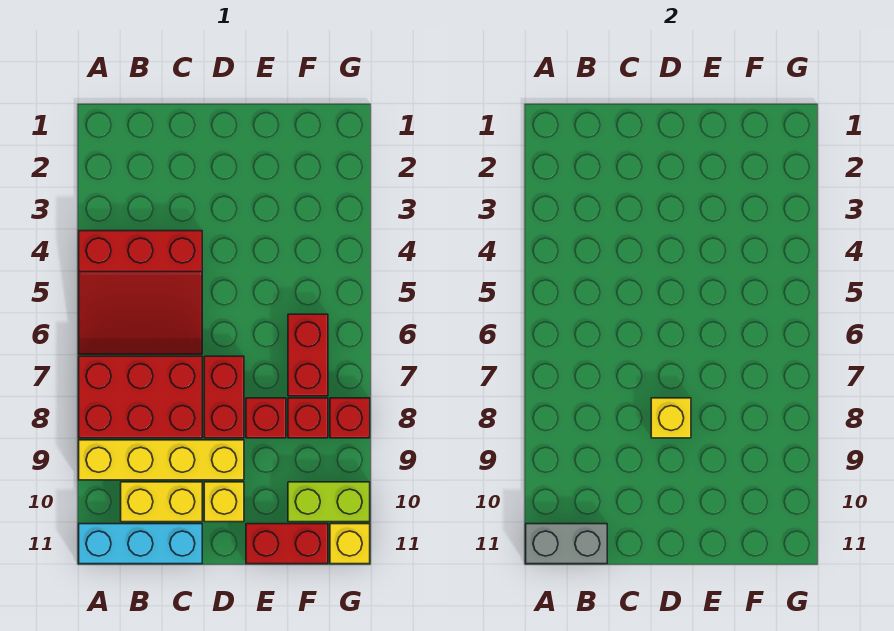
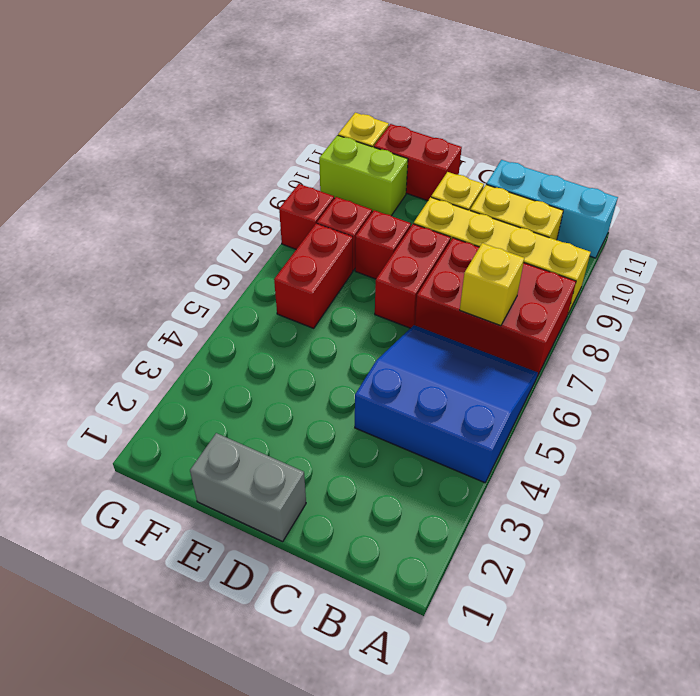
red 3x3 slope [79,231,202,354] -> blue 3x3 slope [355,325,538,483]
grey 1x2 brick [526,524,607,564] -> grey 1x2 brick moved to [190,433,306,542]
yellow 1x1 brick [651,398,691,438] -> yellow 1x1 brick moved to [460,243,524,326]

